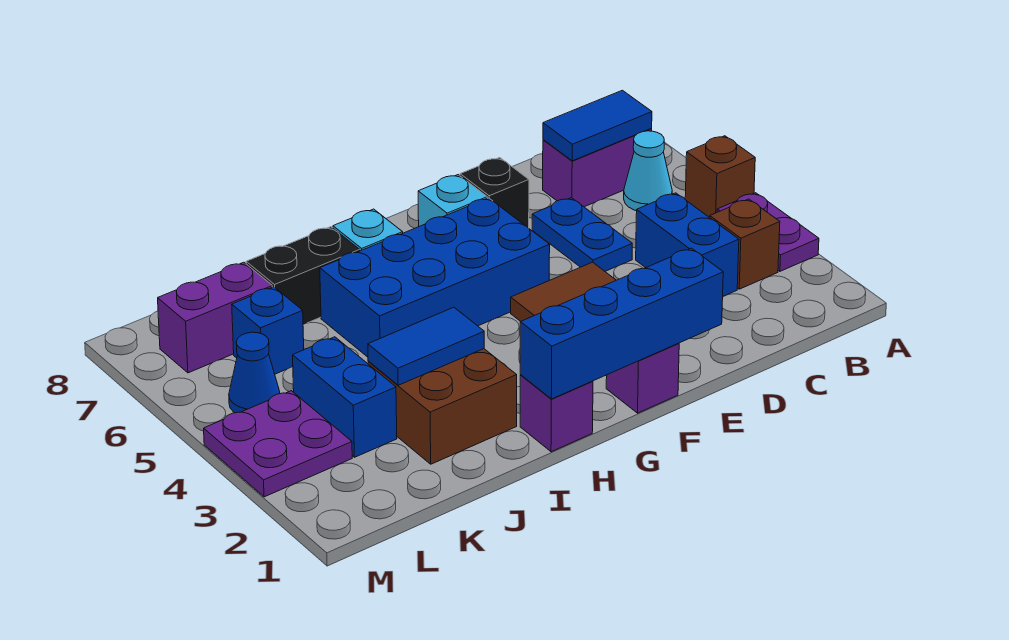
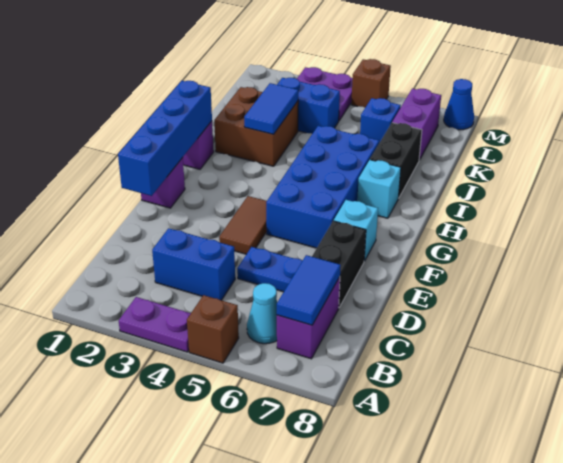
brown 1x1 brick [710,199,780,289] -> brown 1x1 brick moved to [351,59,391,107]
black 1x1 brick [460,158,529,228] -> black 1x2 brick [312,221,366,307]
blue 1x1 cone [229,332,280,413] -> blue 1x1 cone moved to [444,79,474,130]

